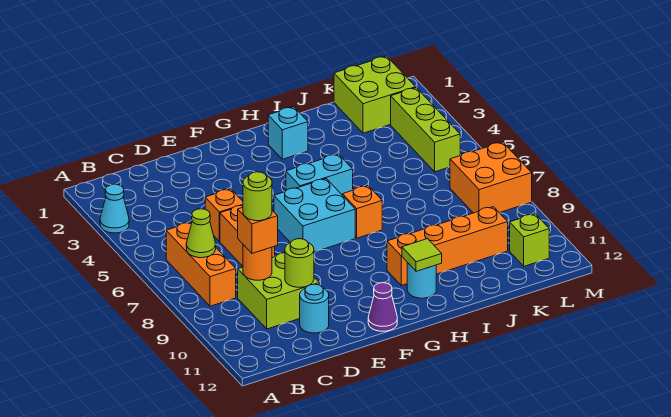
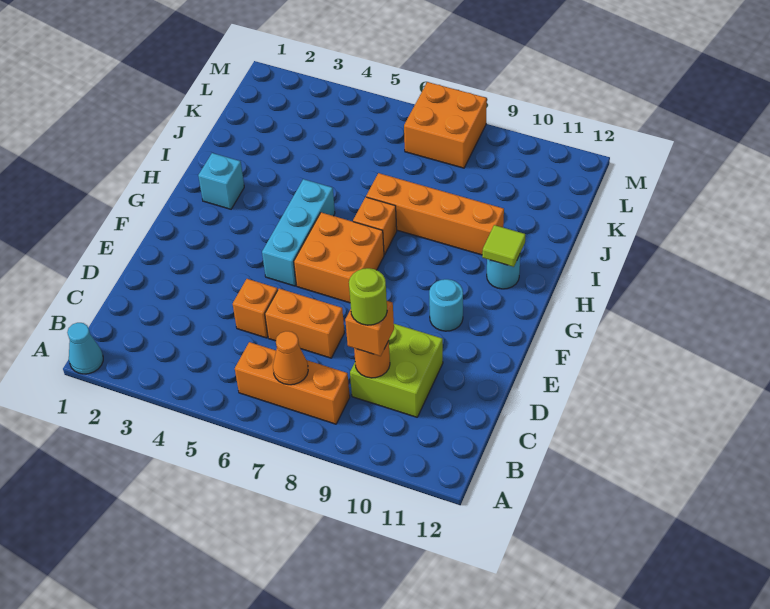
cyan 1x1 cone [100,184,129,233] -> cyan 1x1 cone moved to [67,323,103,374]
lime 1x1 cone [186,209,216,258] -> orange 1x1 cone [273,331,308,385]
lime 1x1 round brick [285,239,314,287] -> none
cyan 1x1 round brick [300,284,329,333] -> cyan 1x1 round brick moved to [429,279,463,331]
cyan 2x2 brick [274,179,355,252] -> orange 2x2 brick [294,212,384,303]
purple 1x1 cone [368,283,397,331] -> none
cyan 1x2 brick [286,154,353,195] -> cyan 1x3 brick [262,179,335,286]
orange 1x4 brick [387,207,508,285] -> orange 1x4 brick turned to [366,173,504,255]
lime 2x2 brick [334,56,416,133] -> none
lime 1x3 brick [391,88,460,172] -> none
lime 1x1 brick [510,214,549,266] -> none

